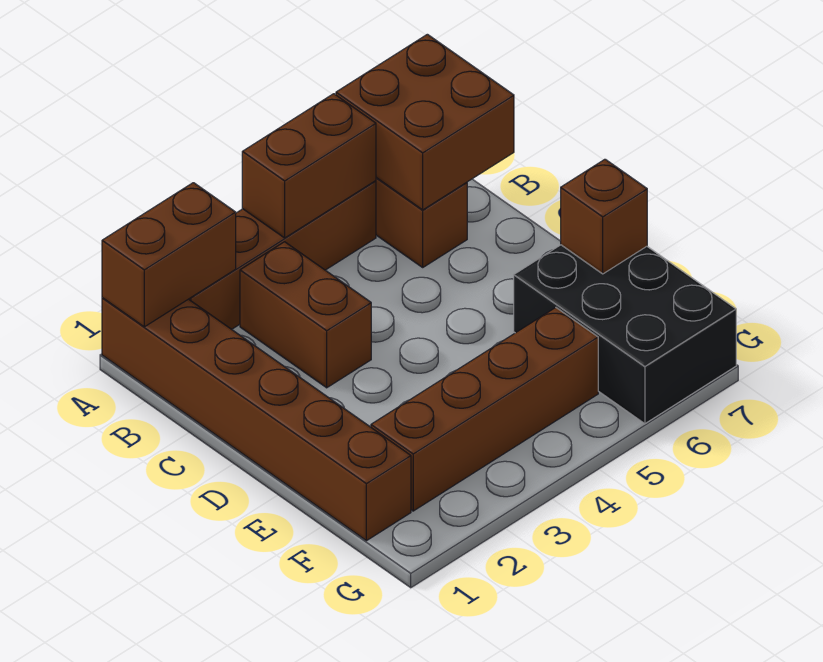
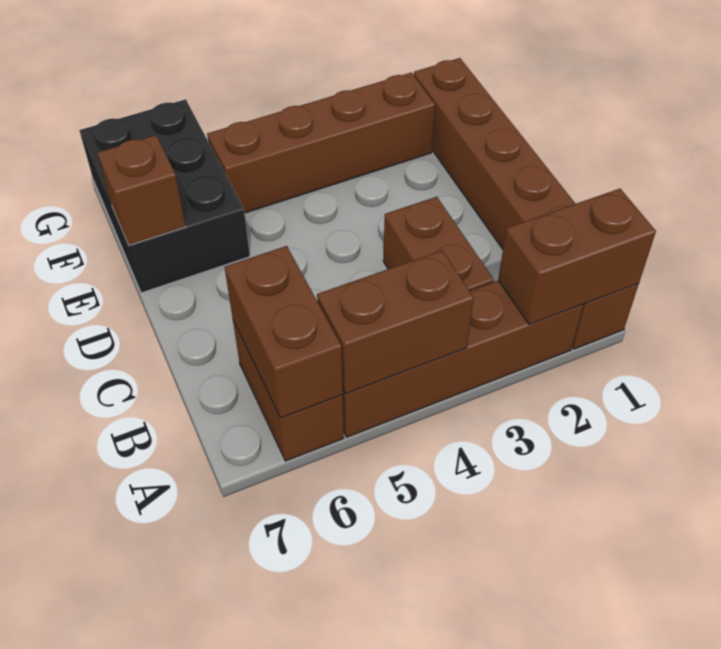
brown 2x2 brick [336,34,514,210] -> brown 1x2 brick [225,246,343,418]

